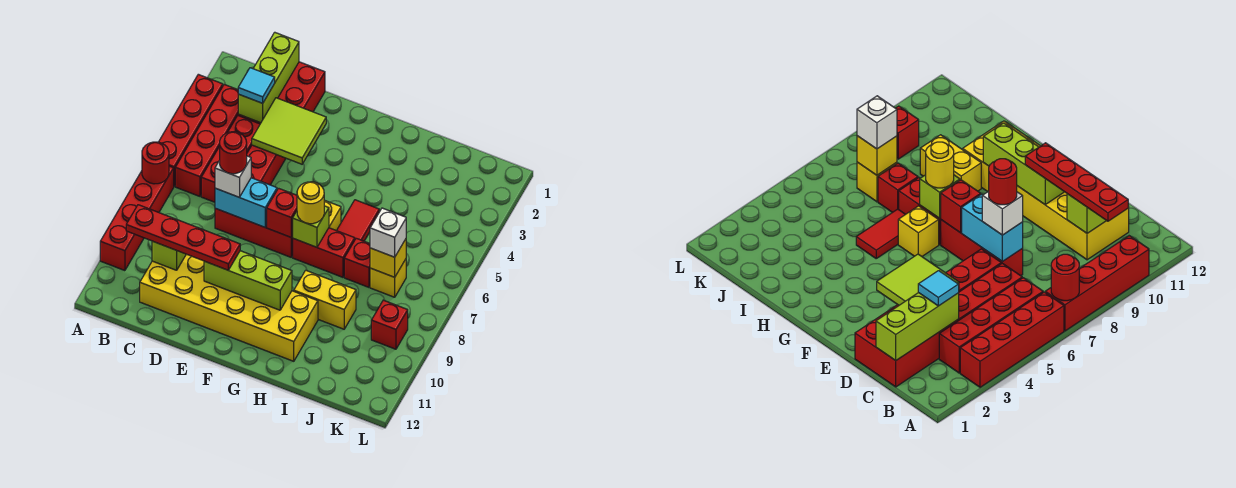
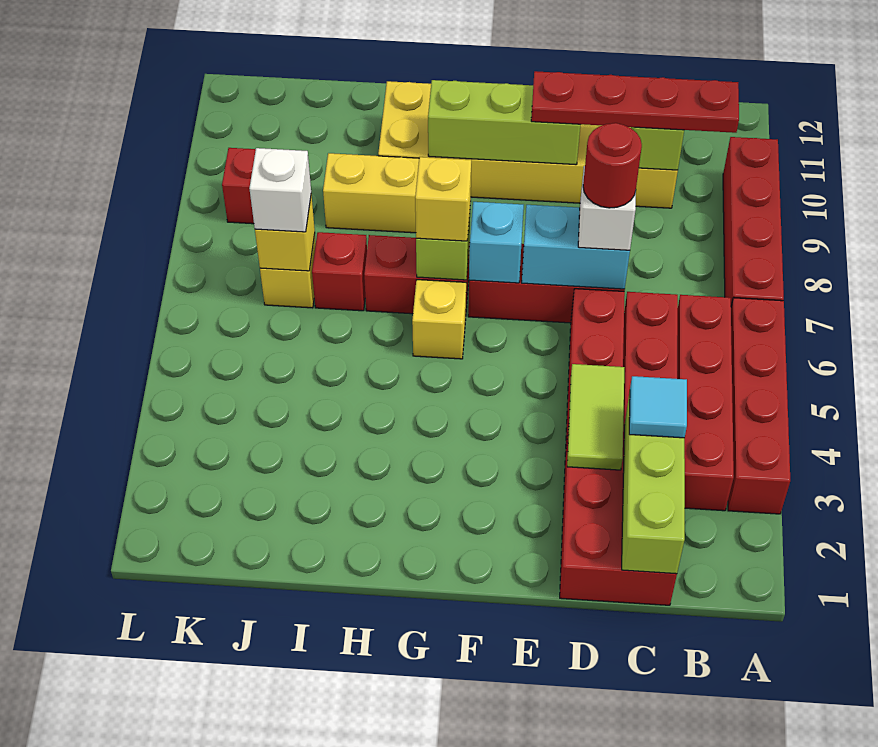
red 1x1 round brick [142,142,169,184] -> none
lime 2x2 tile [252,98,326,164] -> lime 1x2 tile [567,364,624,470]
red 1x1 brick [267,188,297,237] -> cyan 1x1 brick [469,202,524,283]
yellow 1x1 round brick [297,182,324,224] -> yellow 1x1 brick [415,157,471,241]
red 1x2 tile [337,200,379,241] -> none

